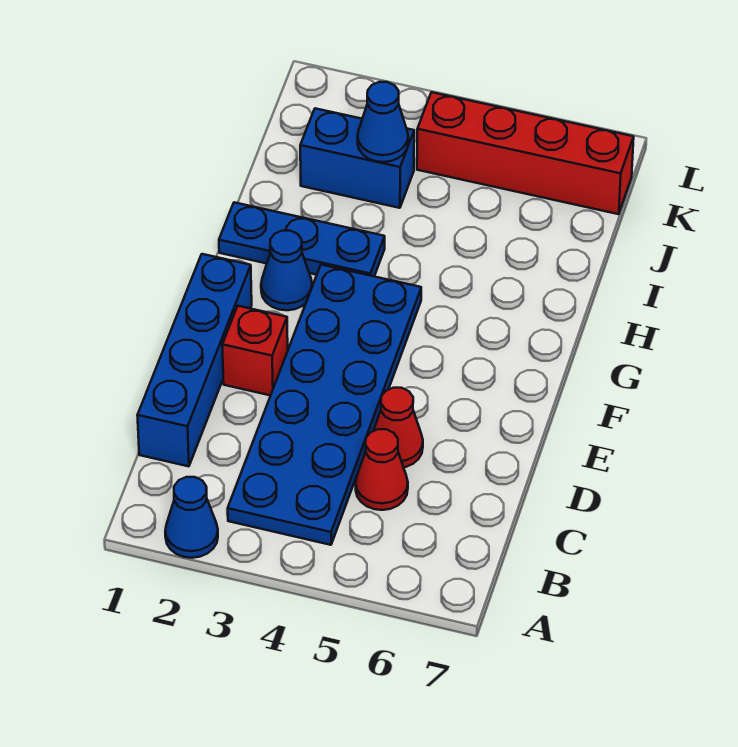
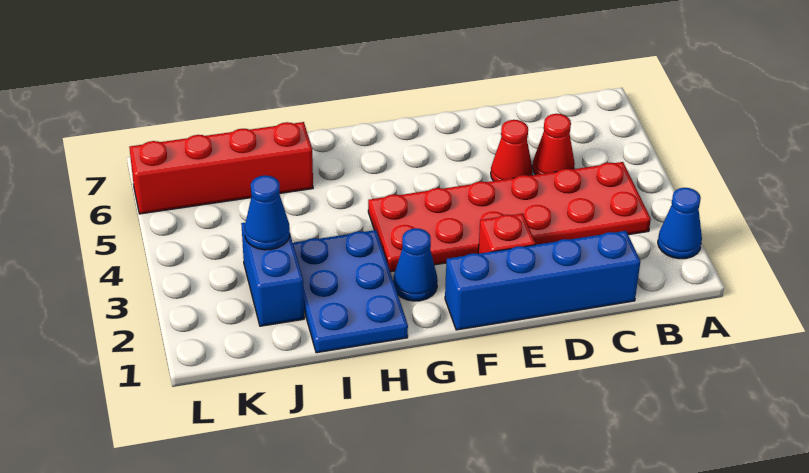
blue 2x6 plate [228,265,421,545] -> red 2x6 plate [368,162,651,272]
blue 1x3 plate [219,202,385,276] -> blue 2x3 plate [293,230,408,353]
red 1x4 brick [417,92,634,214] -> red 1x4 brick turned to [129,122,313,214]

